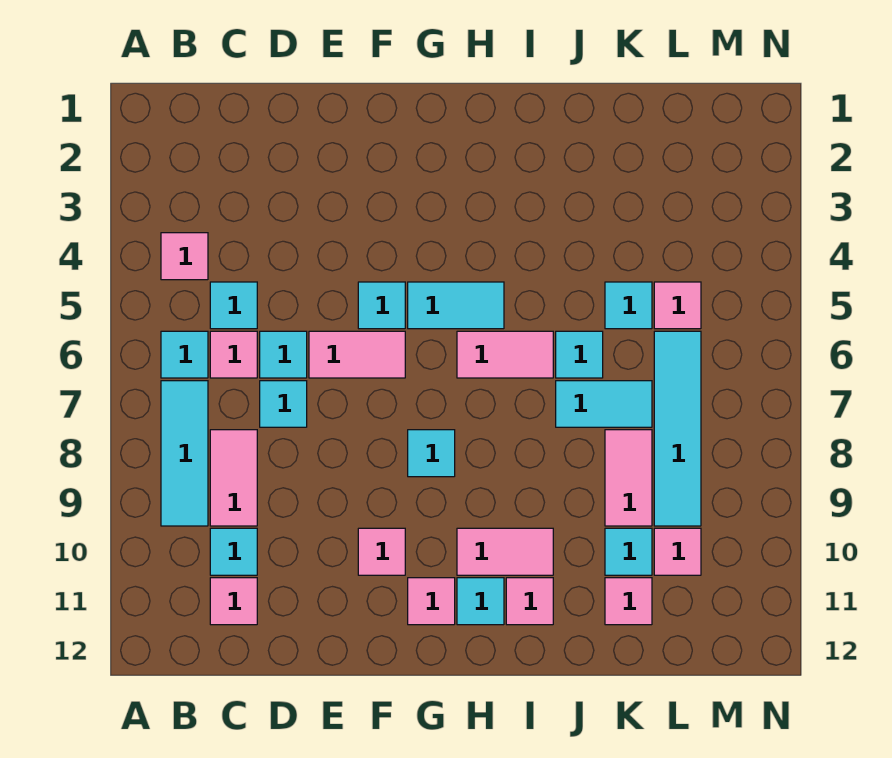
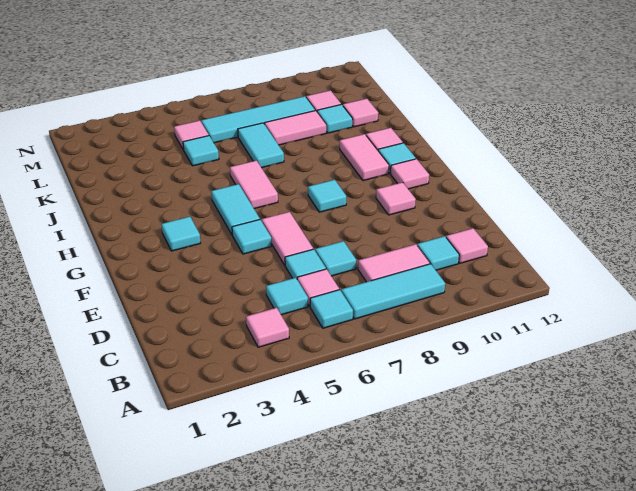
cyan 1x1 tile [556,331,603,378] -> cyan 1x1 tile moved to [162,217,200,251]

